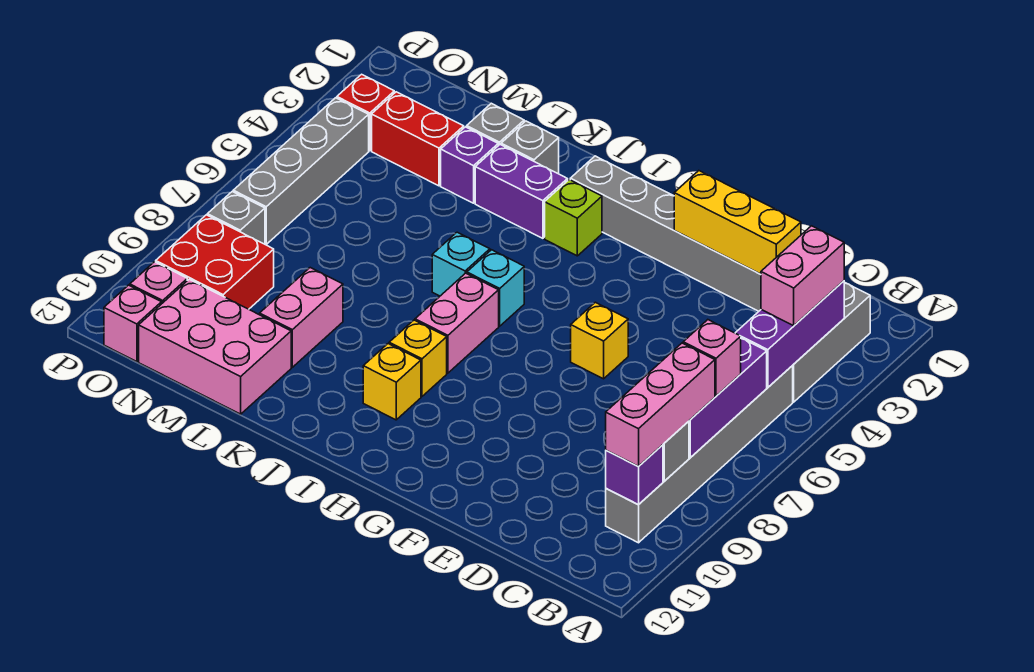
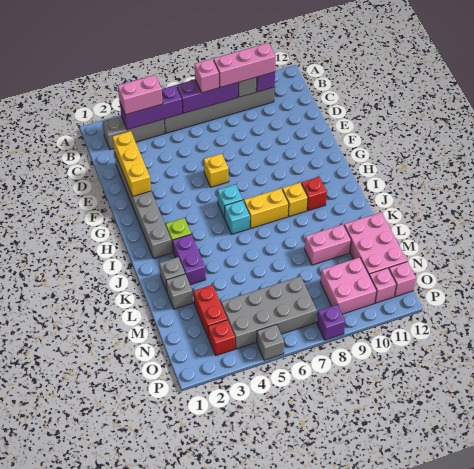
pink 1x2 brick [415,273,499,373] -> yellow 1x2 brick [244,189,289,228]
yellow 1x1 brick [363,344,421,420] -> red 1x1 brick [301,177,327,211]
cyan 1x1 brick [432,232,490,296] -> cyan 1x1 brick moved to [217,184,243,218]
purple 1x1 brick [441,127,498,203] -> purple 1x1 brick moved to [317,305,345,340]
red 2x2 brick [156,215,274,309] -> pink 2x2 brick [320,257,377,314]
grey 1x4 brick [233,98,369,244] -> grey 2x4 brick [221,276,317,349]
grey 1x1 brick [207,192,265,244] -> grey 1x1 brick moved to [257,325,284,360]

